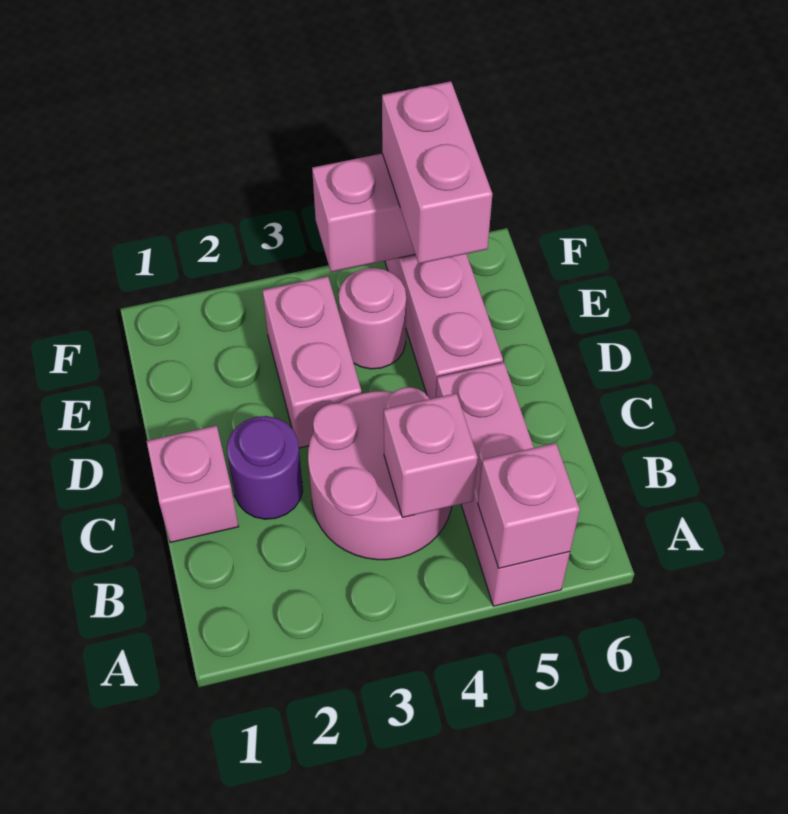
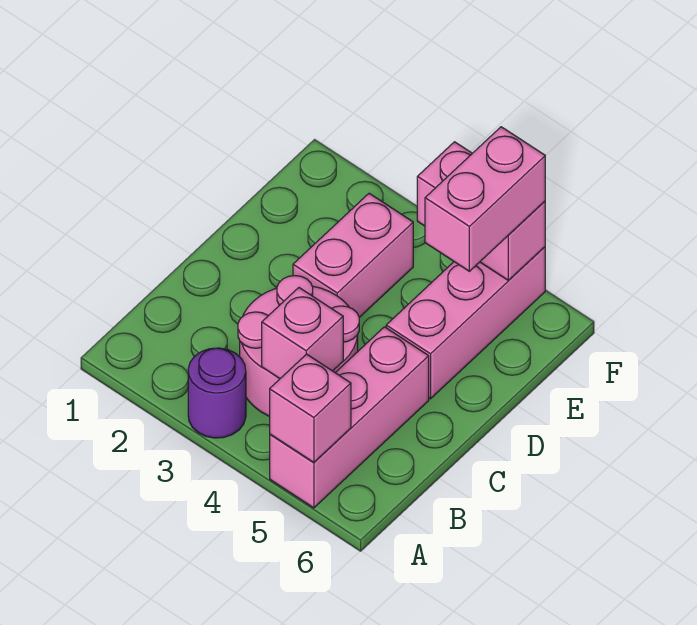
pink 1x1 brick [147,425,239,543] -> none
purple 1x1 round brick [227,416,303,519] -> purple 1x1 round brick moved to [188,348,246,438]
pink 1x1 round brick [339,268,406,369] -> none

